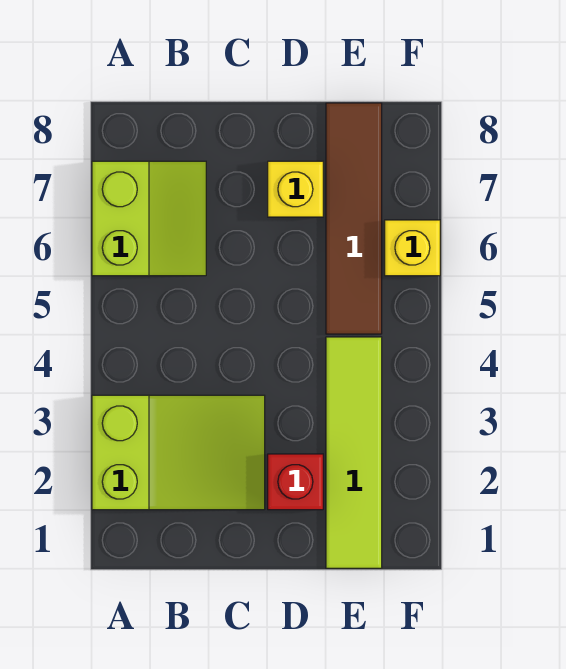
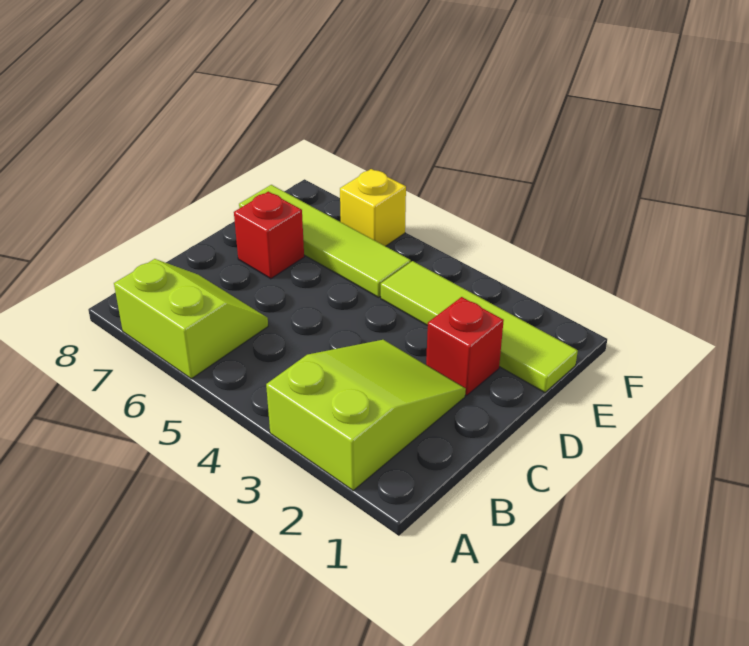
yellow 1x1 brick [268,161,323,217] -> red 1x1 brick [234,191,304,279]
brown 1x4 tile [326,103,382,334] -> lime 1x4 tile [239,185,411,297]

